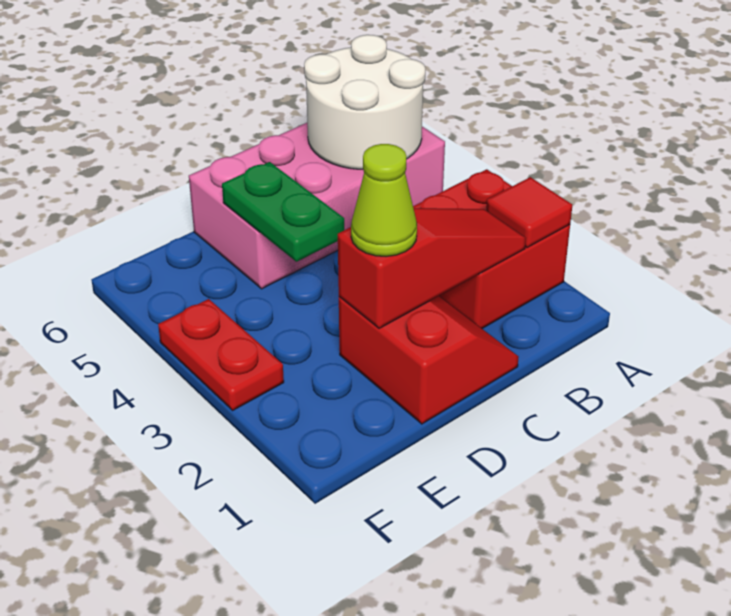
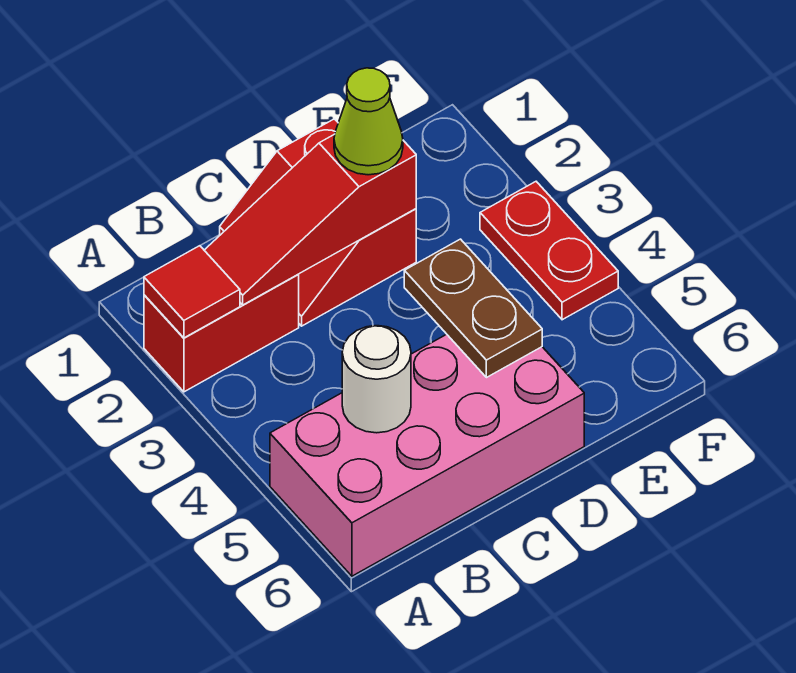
red 2x2 brick [413,169,570,328] -> red 1x2 brick [144,275,299,392]
white 2x2 round brick [304,35,425,169] -> white 1x1 round brick [342,326,411,433]
green 1x2 plate [222,162,344,262] -> brown 1x2 plate [404,239,542,378]

